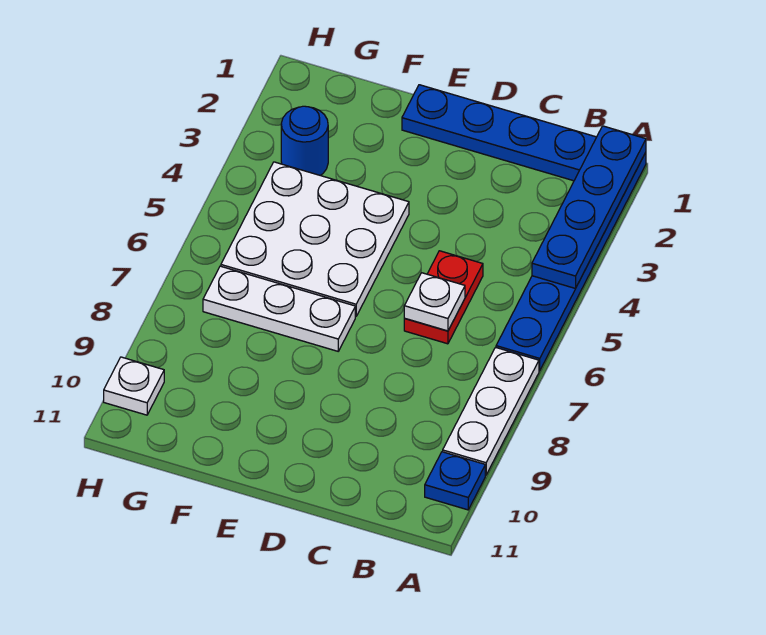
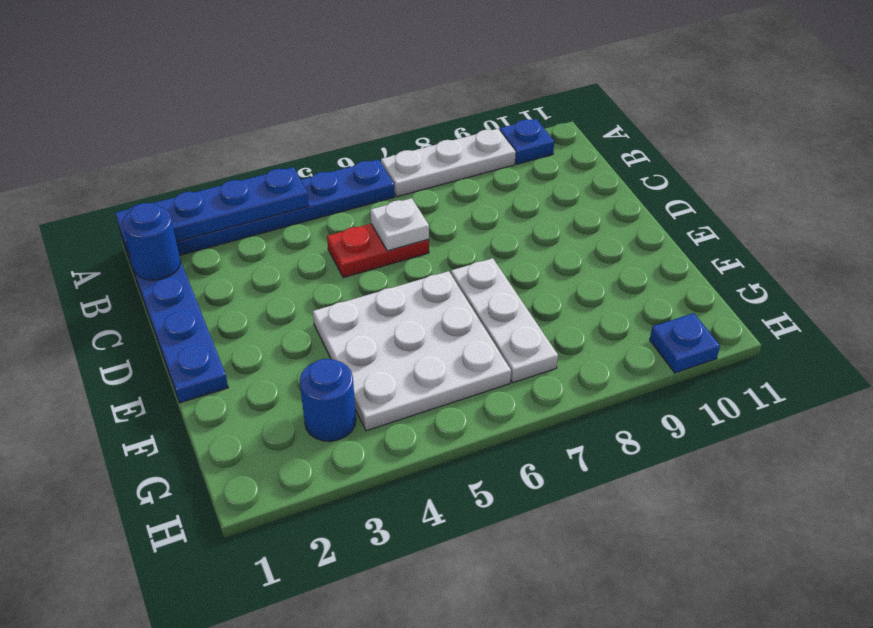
none -> blue 1x1 round brick [123,203,180,280]
white 1x1 plate [104,357,164,415] -> blue 1x1 plate [650,313,720,373]

